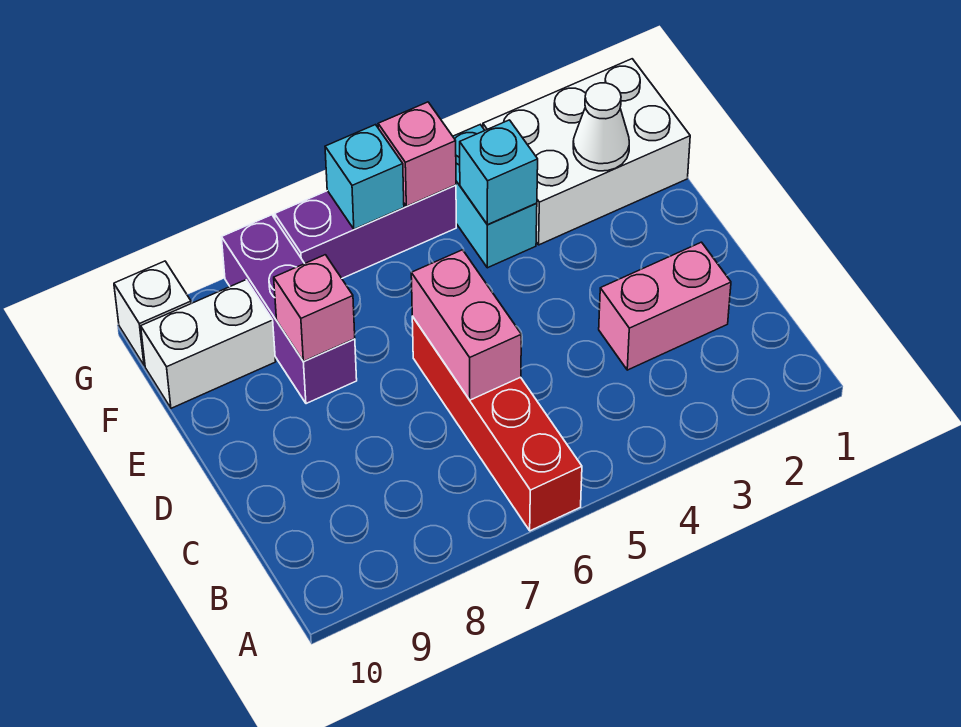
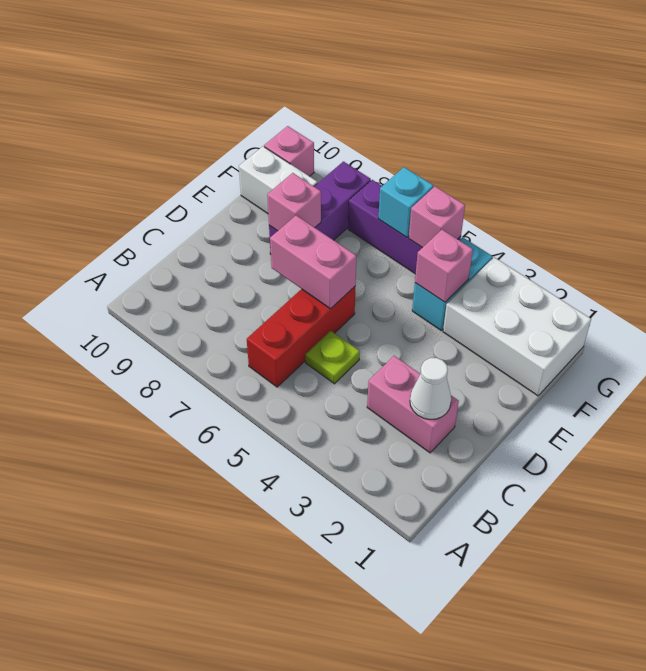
red 1x4 brick [412,316,582,531] -> red 1x3 brick [247,287,355,387]
none -> lime 1x1 plate [305,331,360,384]
pink 1x2 brick [411,250,521,400] -> pink 1x2 brick turned to [270,216,356,309]
white 1x1 cone [573,83,629,171] -> white 1x1 cone moved to [410,358,451,419]
cyan 1x1 brick [460,120,538,225] -> pink 1x1 brick [415,230,473,302]
white 1x1 brick [114,261,191,366] -> pink 1x1 brick [264,126,314,176]

